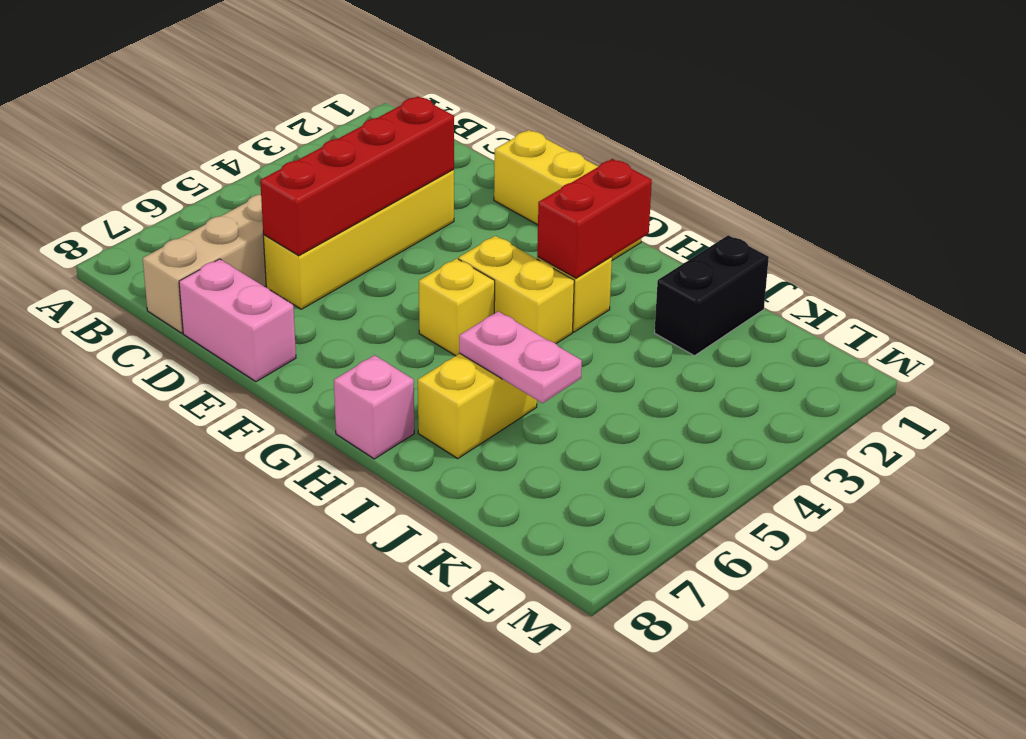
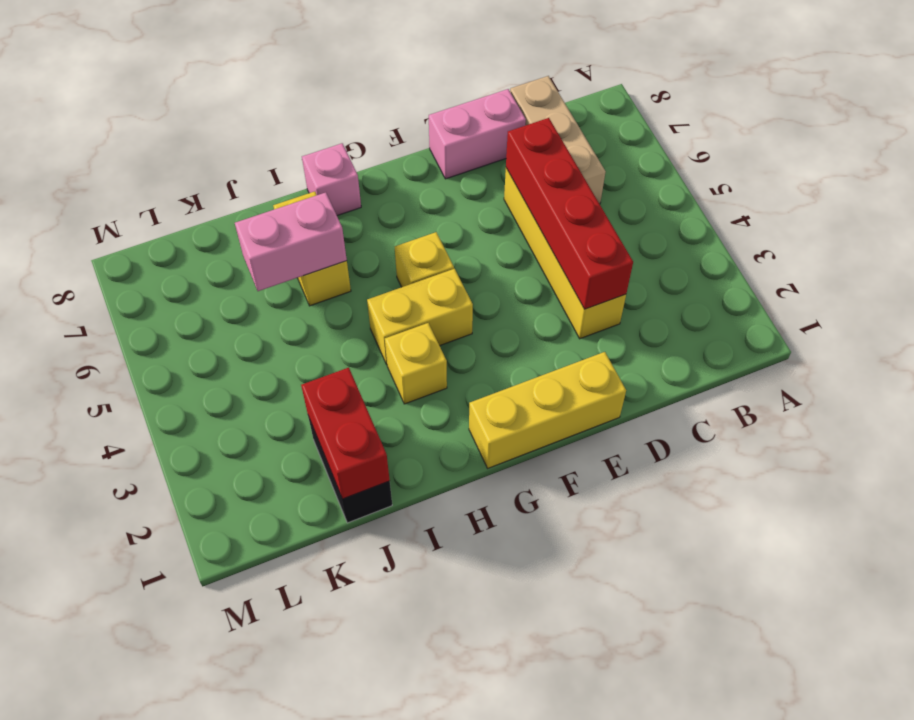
red 1x2 brick [537,159,652,278] -> red 1x2 brick moved to [301,368,390,499]
pink 1x2 plate [459,311,582,403] -> pink 1x2 brick [235,192,347,291]

